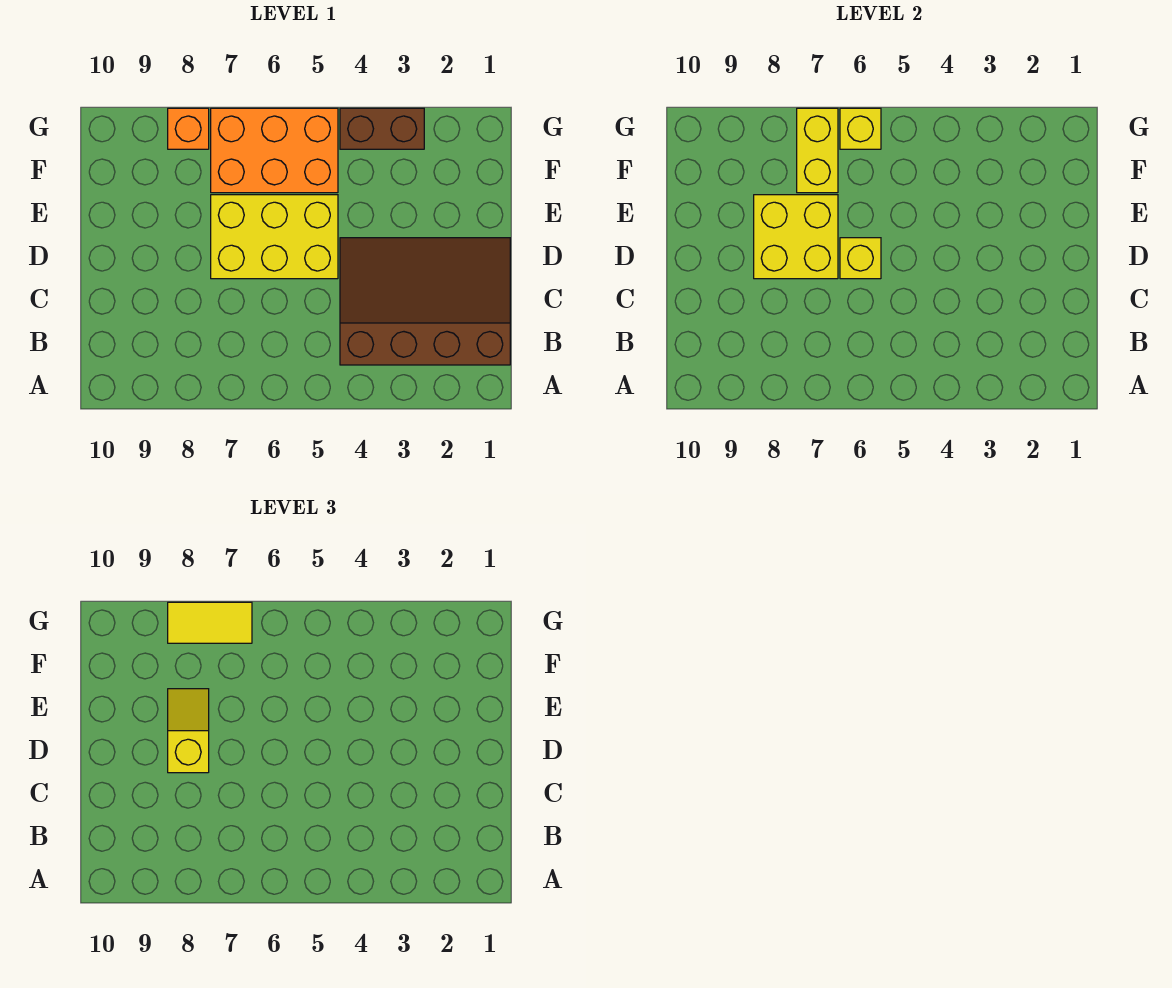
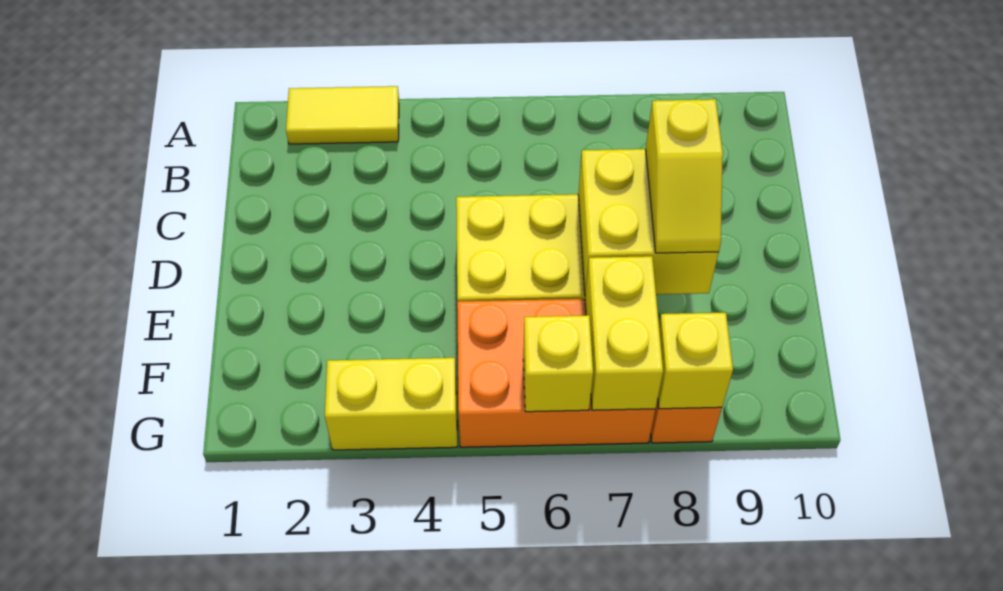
brown 3x4 slope [340,238,510,365] -> none
yellow 1x1 brick [840,238,881,279] -> yellow 1x1 brick moved to [658,313,733,409]
brown 1x2 brick [340,108,424,149] -> yellow 1x2 brick [325,358,457,450]
yellow 1x2 tile [168,602,252,643] -> yellow 1x2 tile moved to [286,86,399,144]

